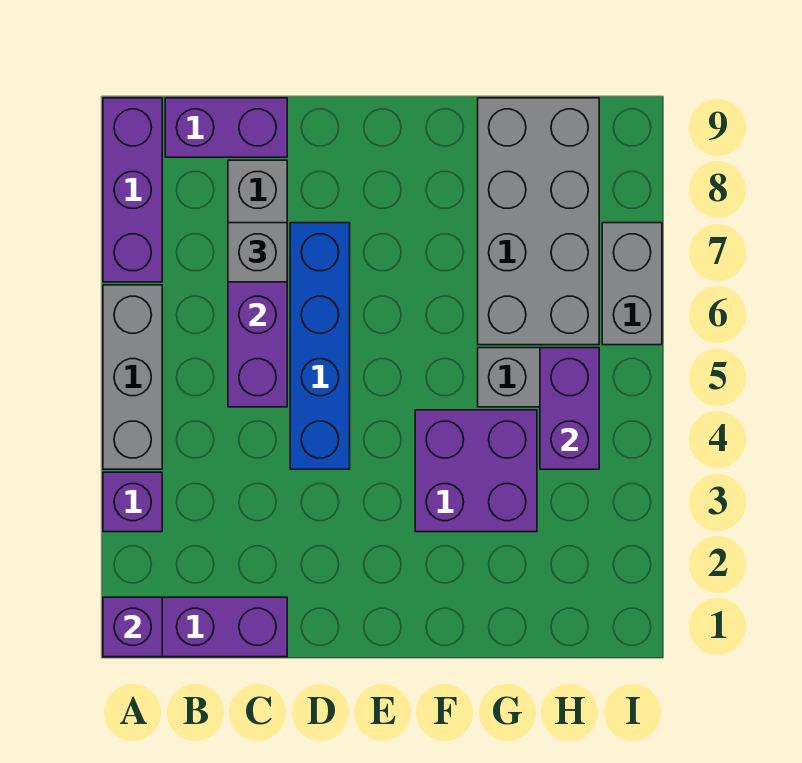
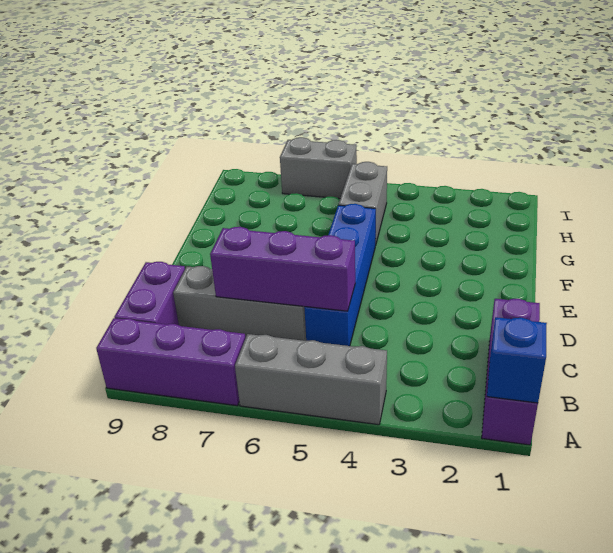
purple 1x1 brick [103,597,162,657] -> blue 1x1 brick [487,317,547,403]
purple 1x1 brick [103,472,162,532] -> none
grey 1x1 brick [228,223,287,282] -> none
blue 1x4 brick [290,223,350,469] -> blue 1x4 brick turned to [304,204,376,346]
purple 2x2 brick [415,410,537,532] -> none
grey 2x4 brick [478,98,599,345] -> none
purple 1x2 brick [540,348,599,469] -> none

